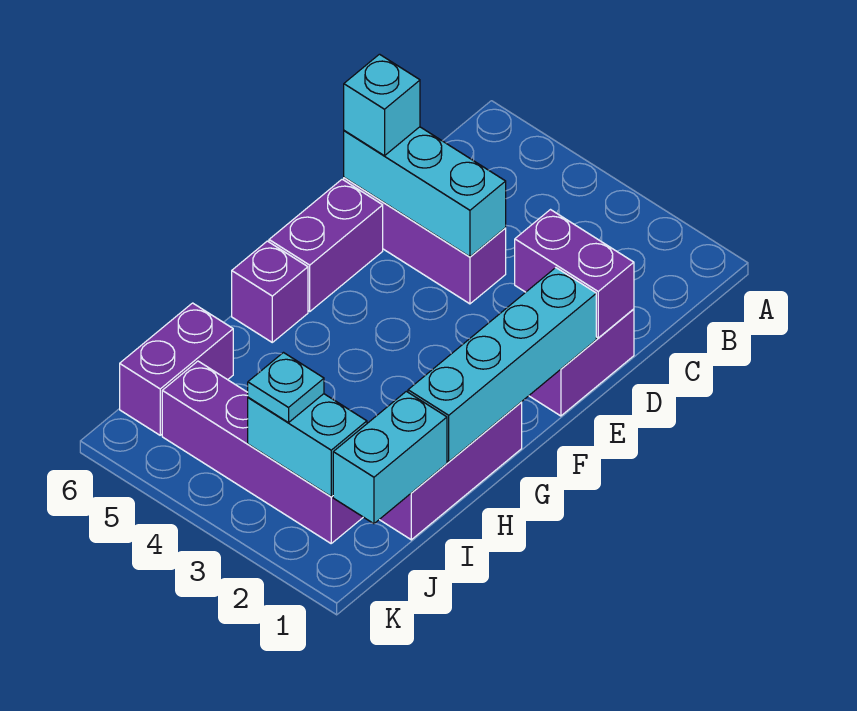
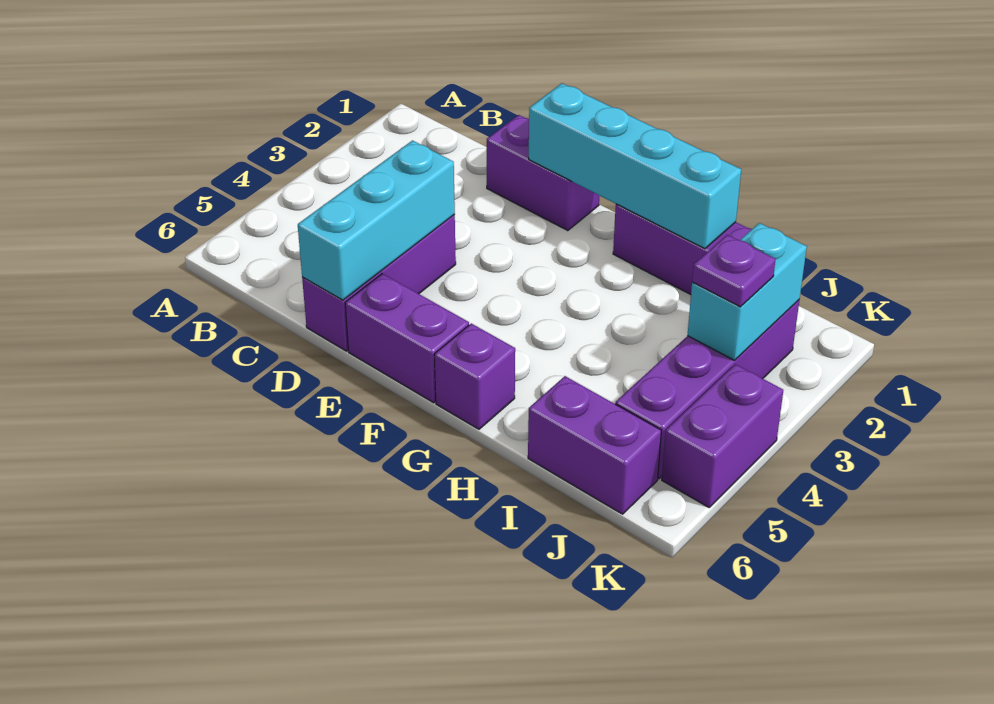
purple 1x2 brick [515,210,634,338] -> purple 1x2 brick moved to [662,364,783,507]
cyan 1x1 brick [344,54,420,156] -> none
cyan 1x2 brick [333,391,447,524] -> none
cyan 1x1 plate [248,353,324,423] -> purple 1x1 plate [692,235,776,307]

